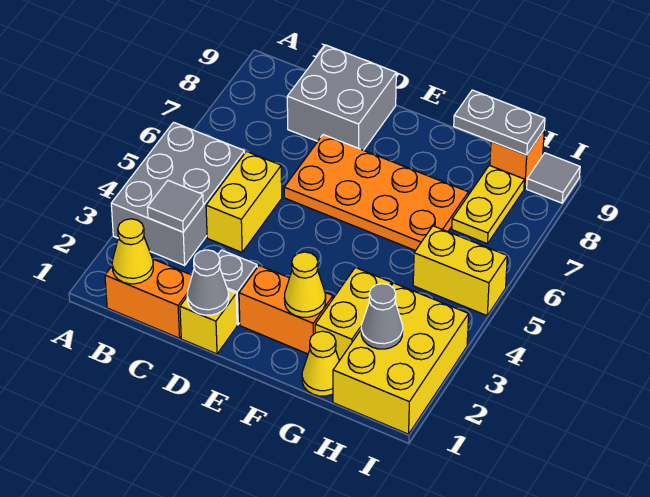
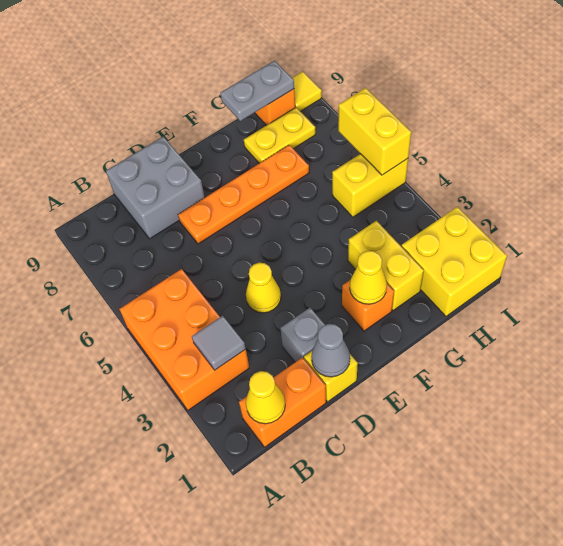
grey 2x3 brick [111,122,245,265] -> orange 2x3 brick [119,269,249,410]
yellow 1x2 brick [206,151,282,252] -> yellow 1x2 brick moved to [338,88,411,175]
orange 2x4 plate [284,135,468,251] -> orange 1x4 plate [178,145,309,244]
orange 1x2 brick [239,266,333,354] -> orange 1x1 brick [342,280,394,331]
yellow 1x1 cone [302,331,339,396] -> yellow 1x1 cone moved to [246,263,281,313]
yellow 2x3 brick [333,283,469,434] -> yellow 2x2 brick [401,207,507,316]
grey 1x1 cone [361,284,403,349] -> none
yellow 1x2 plate [452,165,525,244] -> yellow 1x2 plate turned to [244,107,316,163]
grey 1x1 tile [527,153,580,203] -> yellow 1x1 tile [293,72,322,111]

